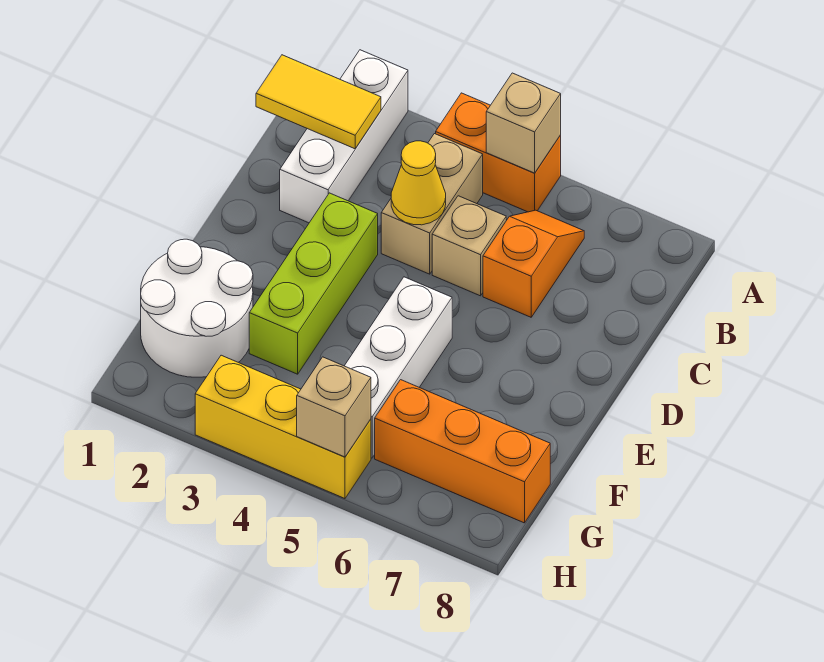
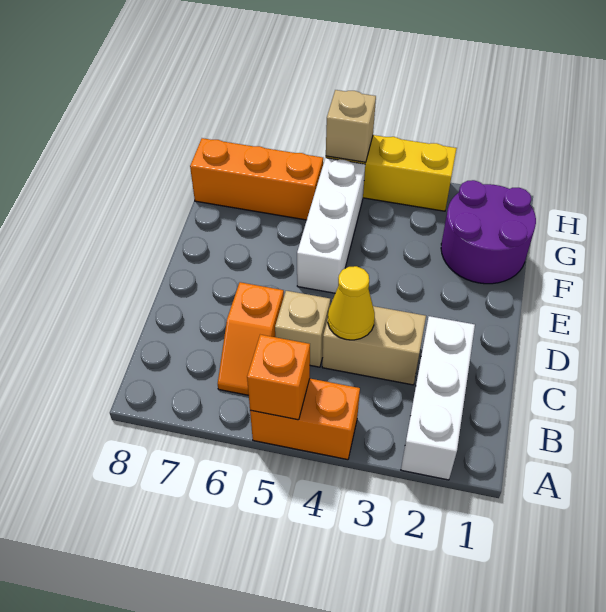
tan 1x1 brick [486,73,561,173] -> orange 1x1 brick [247,335,310,420]
yellow 1x2 tile [256,55,381,149] -> none
tan 1x2 brick [381,134,483,274] -> tan 1x2 brick turned to [322,306,426,385]
lime 1x3 brick [249,193,378,374] -> none
white 2x2 round brick [141,239,253,377] -> purple 2x2 round brick [441,180,536,284]

